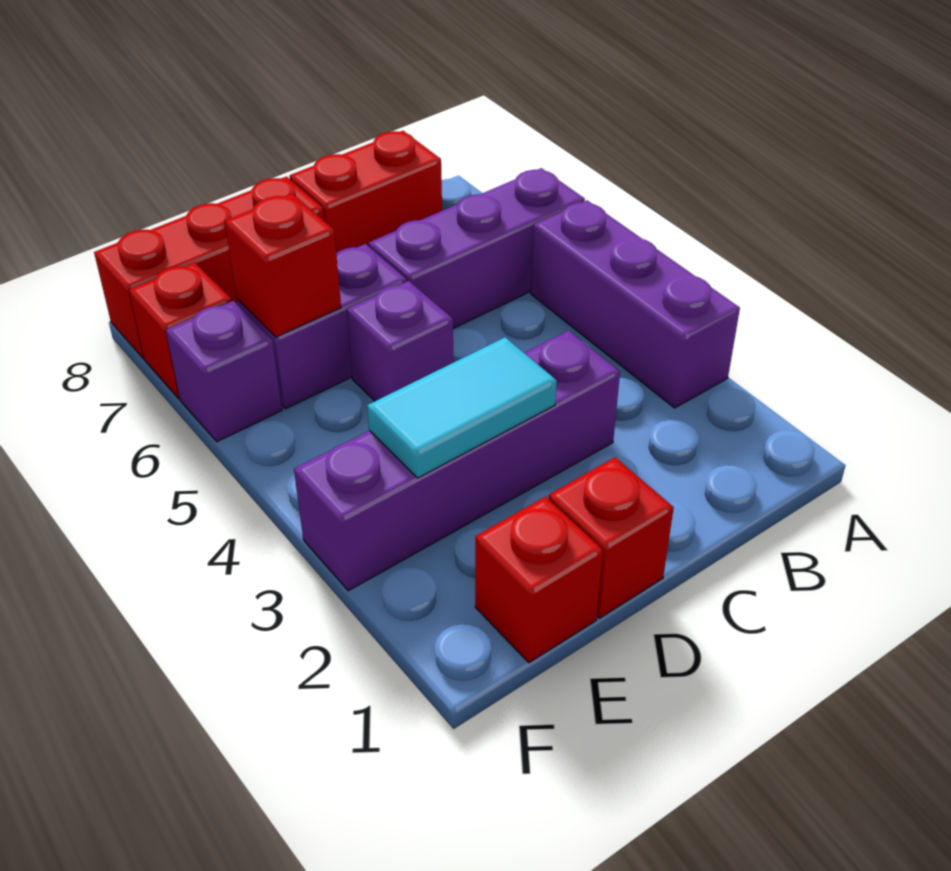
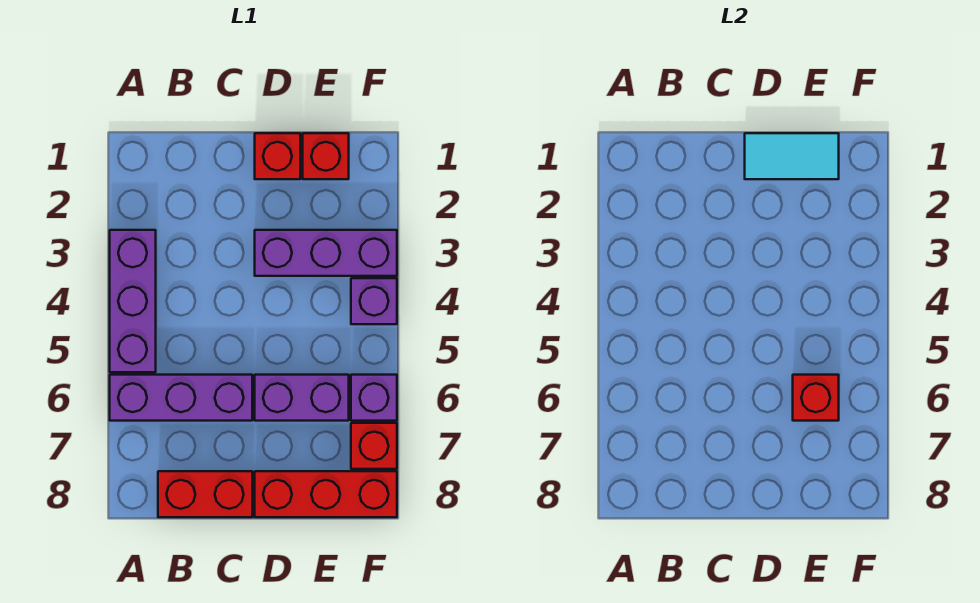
purple 1x4 brick [294,331,620,591] -> purple 1x3 brick [255,230,397,276]
cyan 1x2 tile [367,337,557,478] -> cyan 1x2 tile moved to [745,133,839,179]
purple 1x1 brick [347,281,454,401] -> purple 1x1 brick moved to [351,278,397,324]

